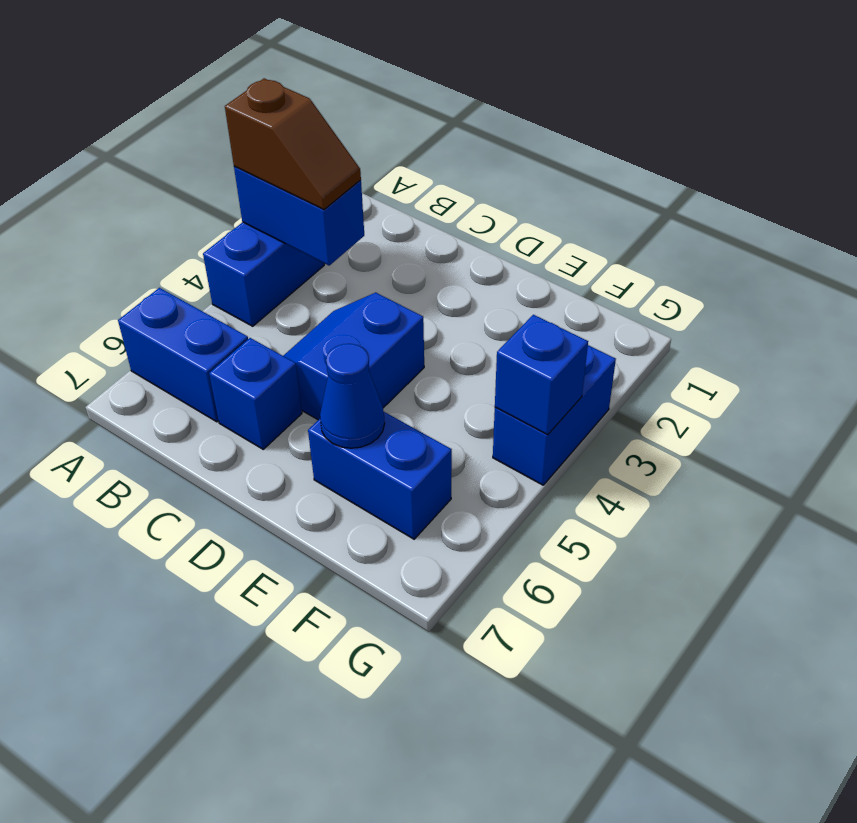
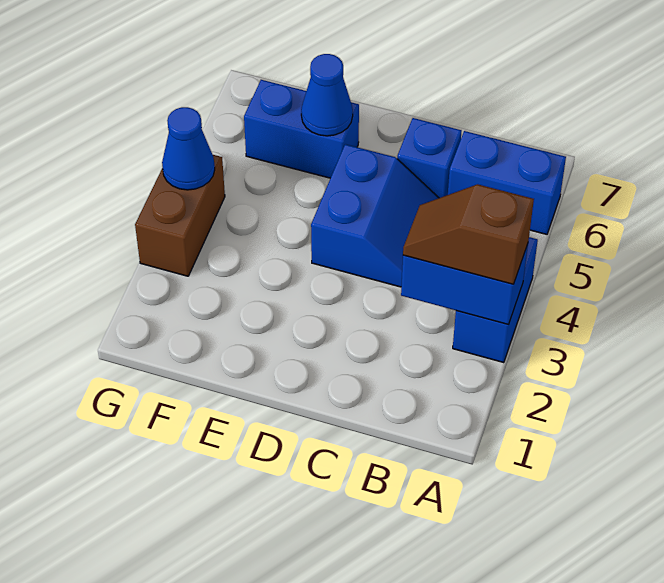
blue 1x2 brick [493,345,616,485] -> brown 1x2 brick [135,155,225,276]
blue 1x1 brick [495,315,588,435] -> blue 1x1 cone [162,107,215,190]

